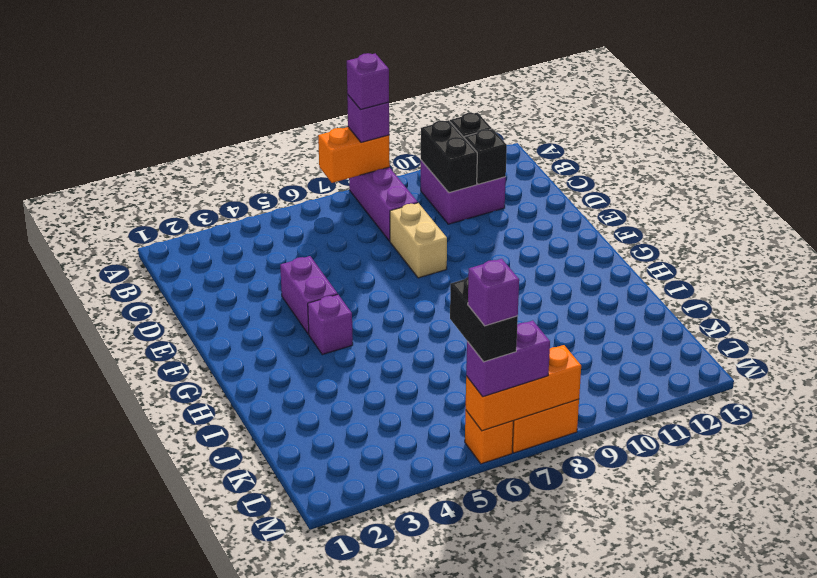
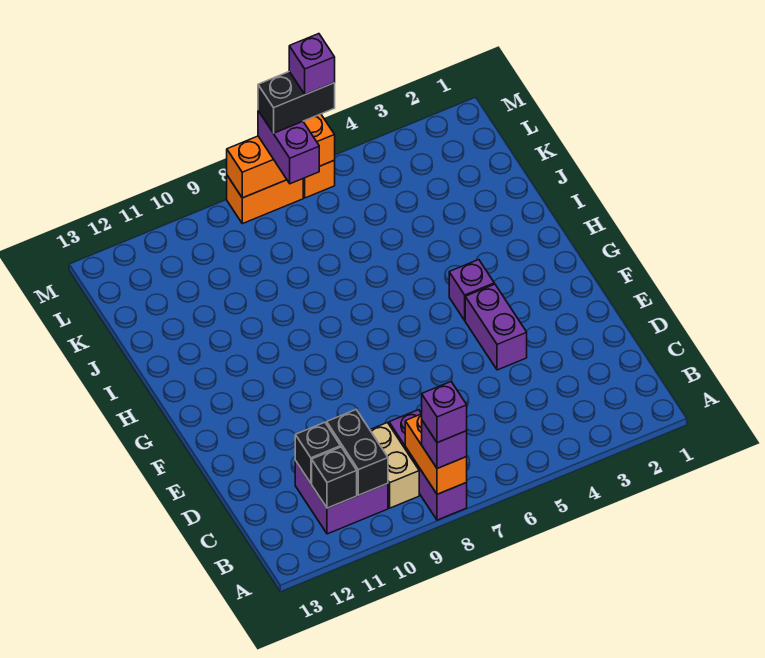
orange 1x2 brick [318,127,390,183] -> orange 1x2 brick turned to [405,414,467,494]
tan 1x2 brick [390,203,447,278] -> tan 1x2 brick moved to [370,423,419,508]
black 1x2 brick [450,277,518,362] -> black 1x2 brick turned to [258,72,335,133]
purple 1x2 brick [466,321,550,397] -> purple 1x2 brick turned to [258,111,319,184]

